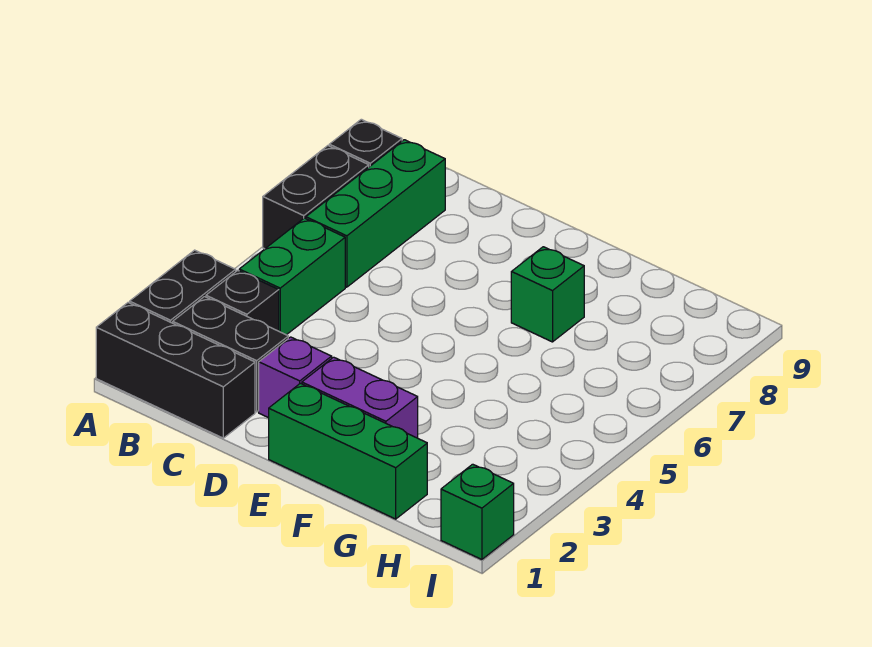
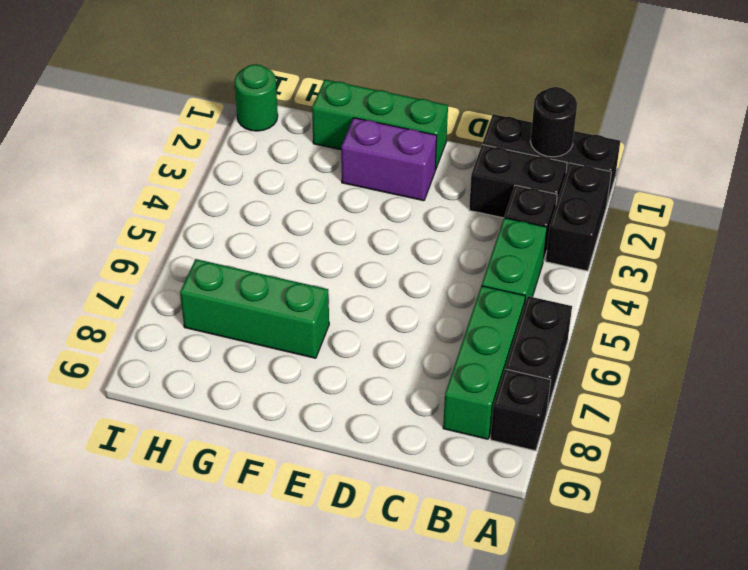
none -> black 1x1 round brick [530,87,577,157]
purple 1x1 brick [259,337,332,418] -> none
green 1x1 brick [511,247,584,342] -> green 1x3 brick [180,259,329,358]
green 1x1 brick [441,464,514,559] -> green 1x1 round brick [235,64,278,131]

